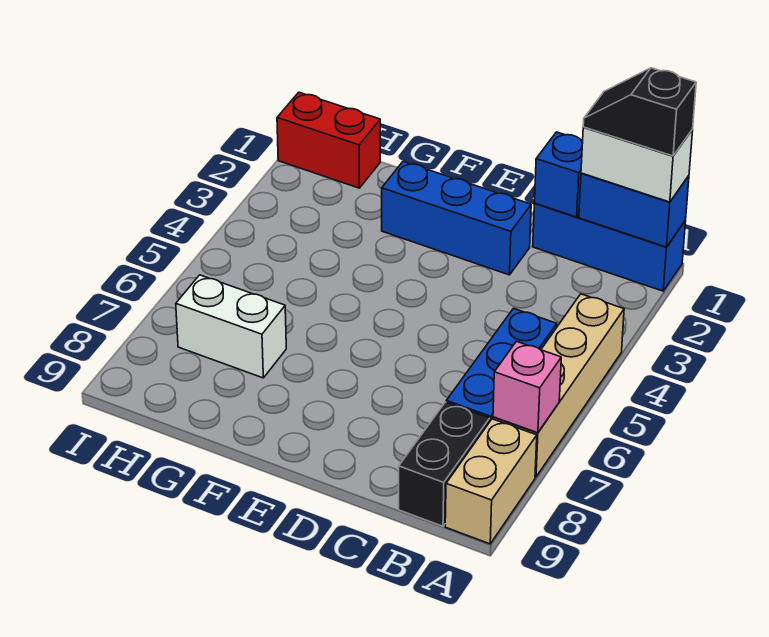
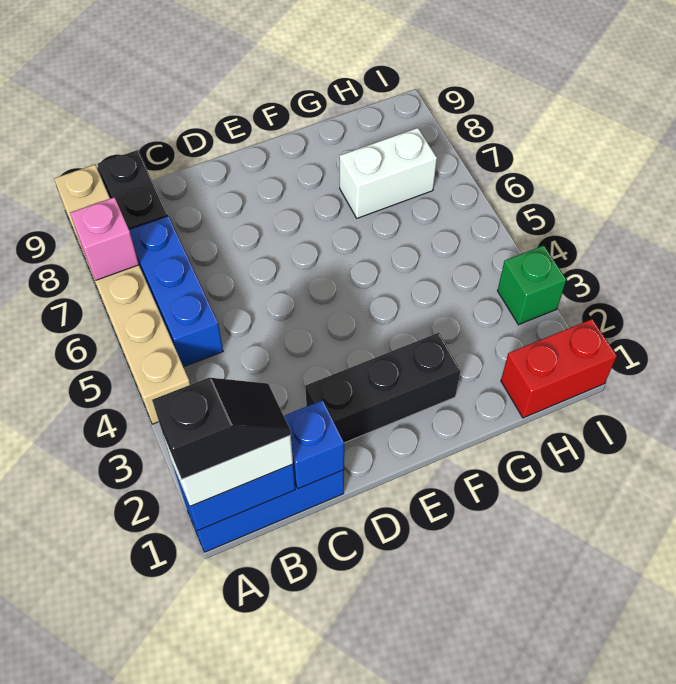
blue 1x3 brick [382,161,531,275] -> black 1x3 brick [305,333,461,443]
none -> green 1x1 brick [498,245,566,325]

